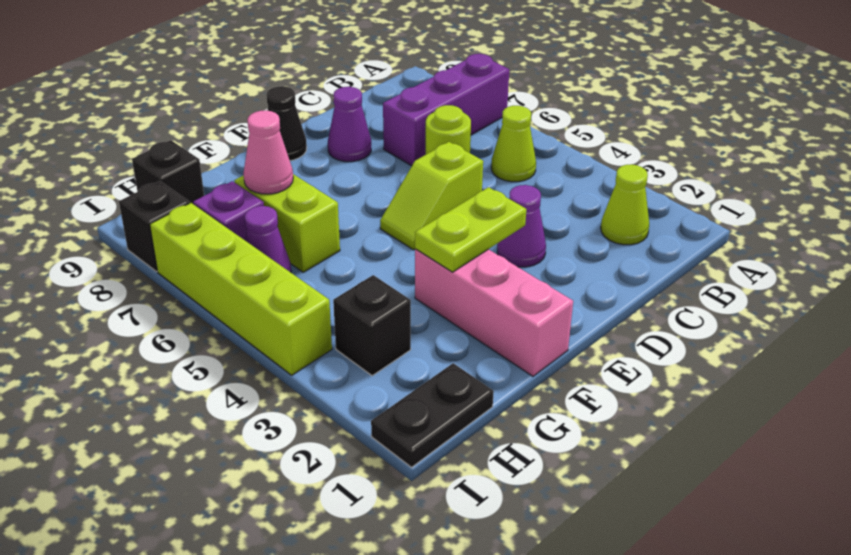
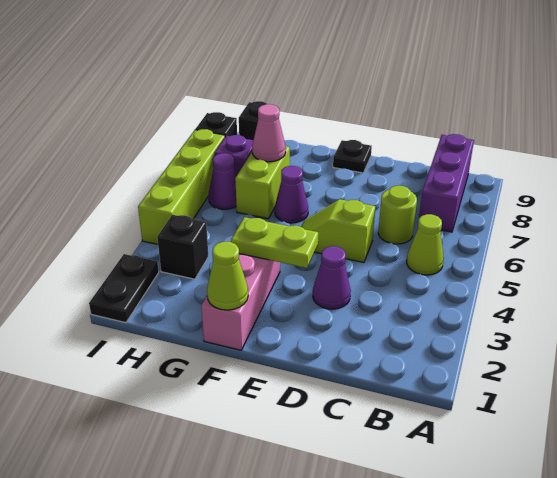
purple 1x3 brick [383,54,509,166] -> purple 1x3 brick turned to [419,134,474,232]
lime 1x1 cone [601,164,649,245] -> lime 1x1 cone moved to [207,242,248,310]
purple 1x1 cone [328,87,371,162] -> purple 1x1 cone moved to [275,166,308,223]
black 1x1 cone [266,86,307,161] -> black 1x1 plate [333,140,372,173]
black 1x2 plate [371,363,494,467] -> black 1x2 plate turned to [89,254,159,323]

